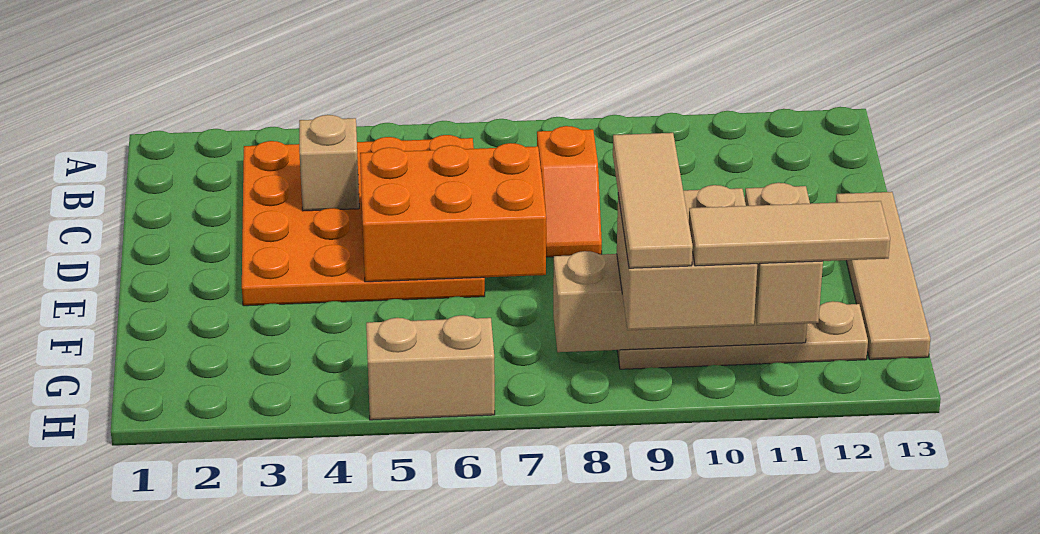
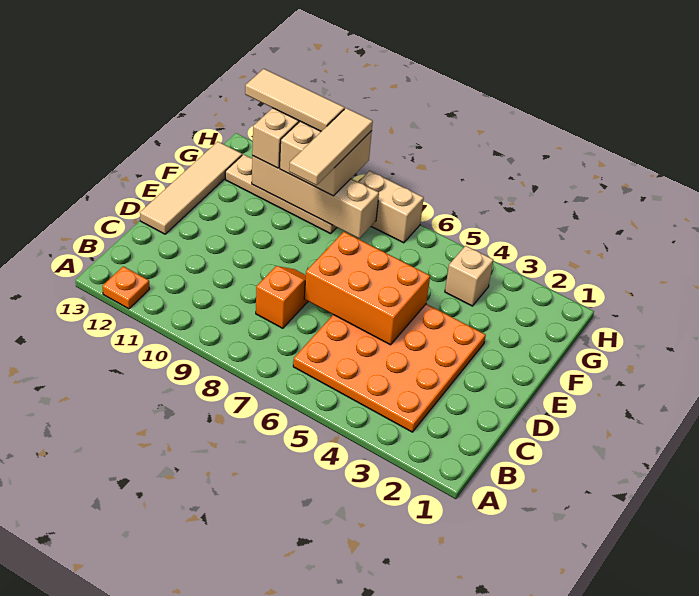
none -> orange 1x1 plate [103,266,150,309]
tan 1x1 brick [299,115,359,211] -> tan 1x1 brick moved to [445,246,493,306]
tan 1x2 brick [366,315,495,420] -> tan 1x2 brick moved to [359,171,424,243]

